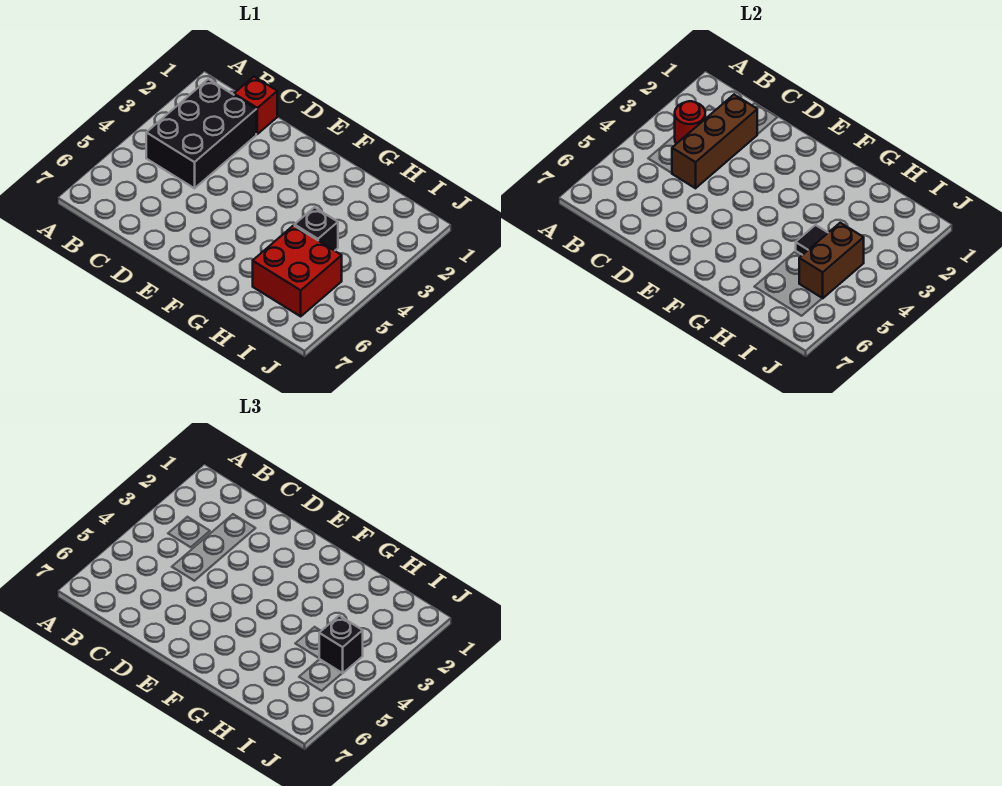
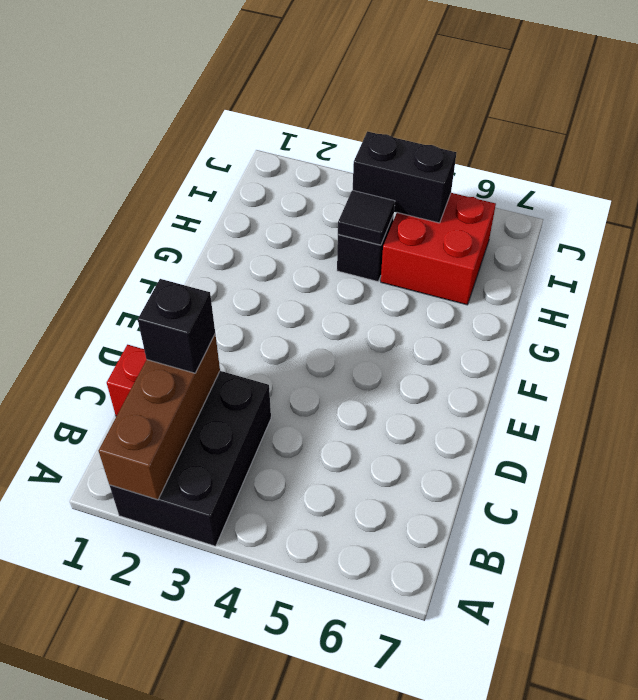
black 2x3 brick [146,79,256,188] -> black 2x3 brick turned to [109,371,271,546]
red 1x1 round brick [675,101,705,144] -> none
brown 1x3 brick [672,95,757,188] -> brown 1x3 brick turned to [99,334,220,500]
brown 1x2 brick [799,223,864,298] -> black 1x2 brick [353,132,457,223]
black 1x1 brick [319,616,363,673] -> black 1x1 brick moved to [138,279,215,373]

